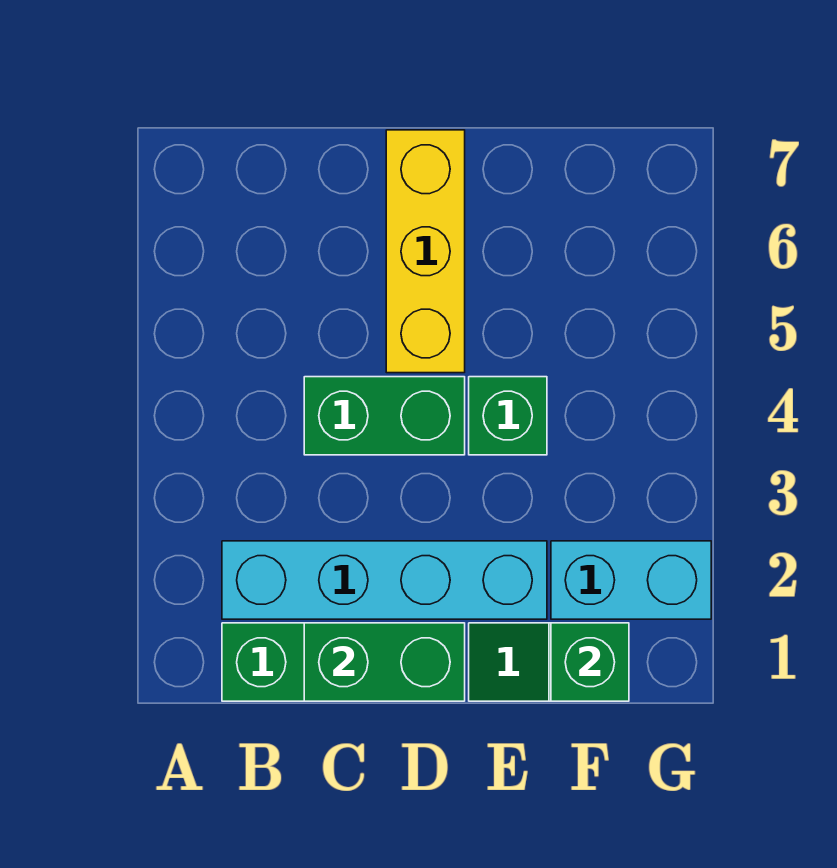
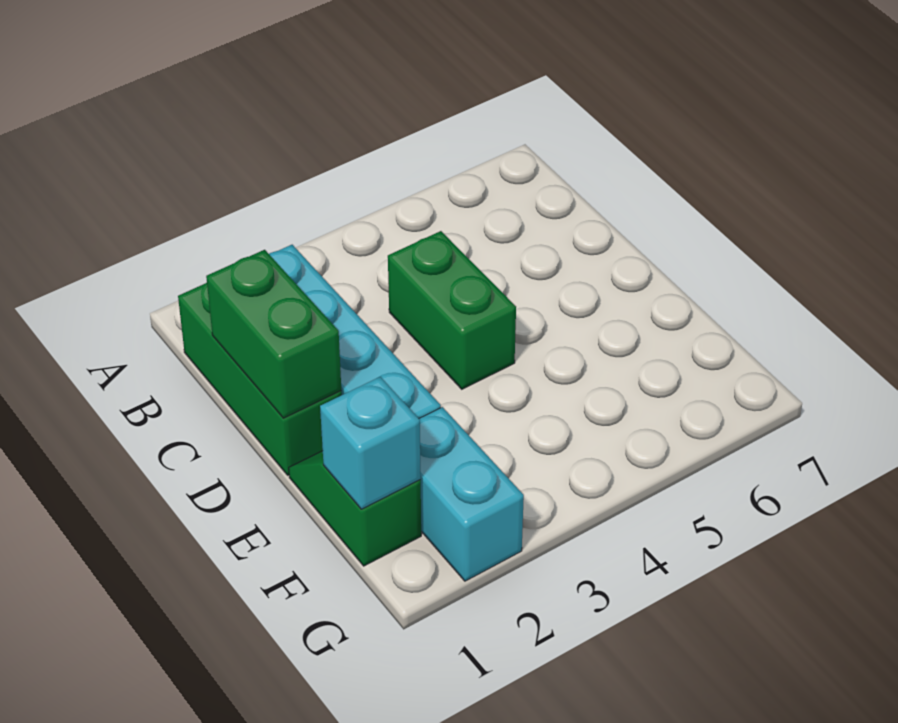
yellow 1x3 brick [386,130,465,373] -> none
green 1x1 brick [469,377,547,455] -> none
green 1x1 brick [551,623,629,701] -> cyan 1x1 brick [320,377,421,509]

